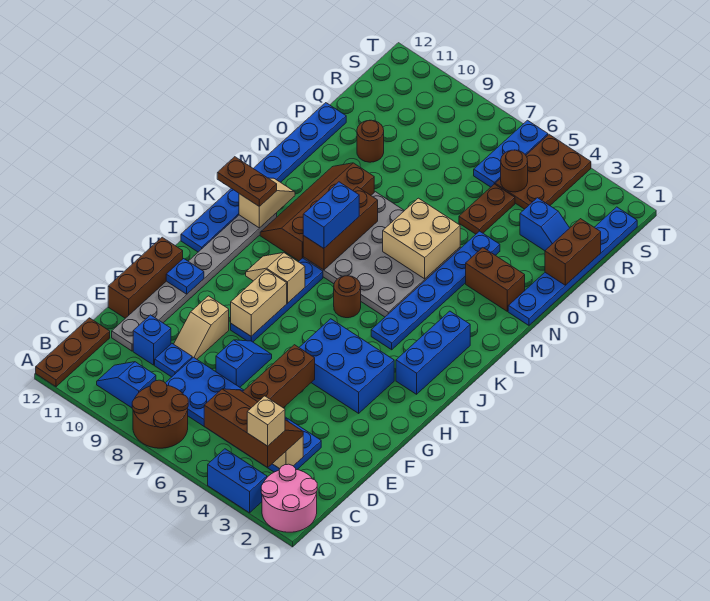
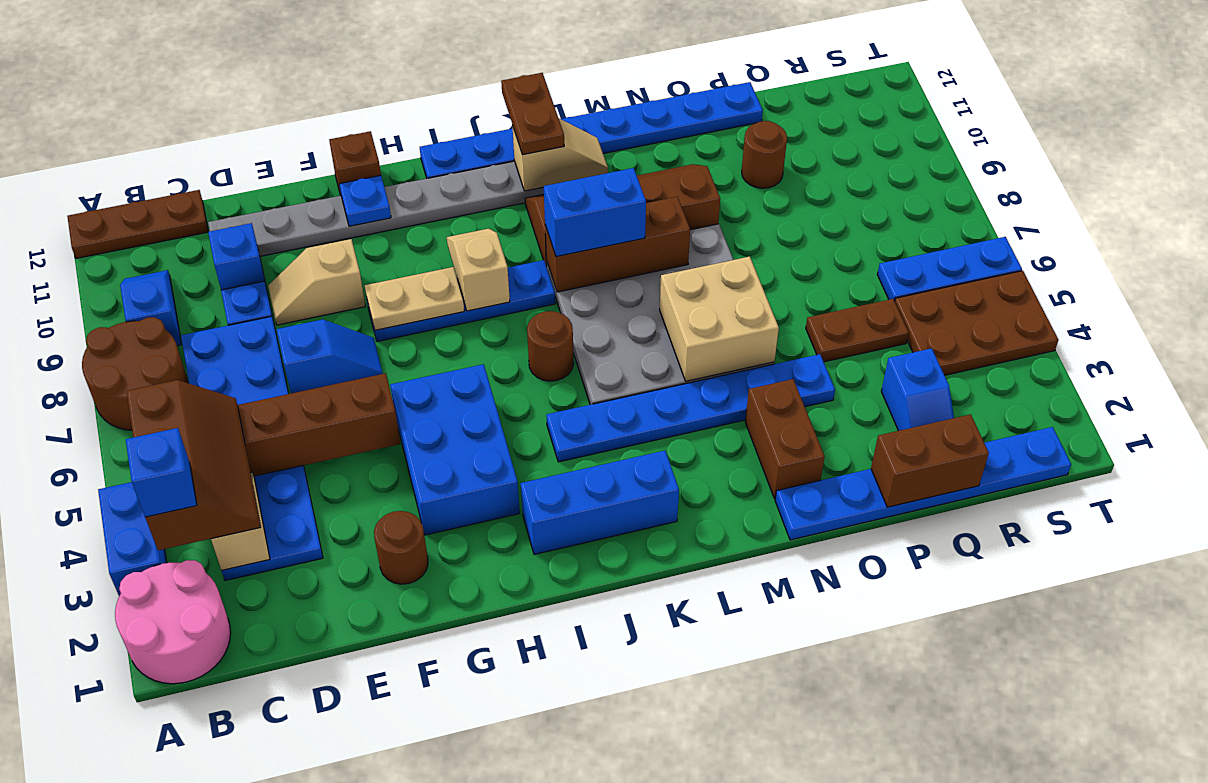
tan 1x1 brick [247,396,285,446] -> blue 1x1 brick [126,428,197,517]
brown 1x3 brick [108,237,183,318] -> brown 1x1 brick [329,131,381,196]
tan 1x2 brick [231,270,287,336] -> tan 1x2 plate [365,267,464,330]
brown 1x1 round brick [501,150,528,192] -> brown 1x1 round brick moved to [374,511,428,584]

